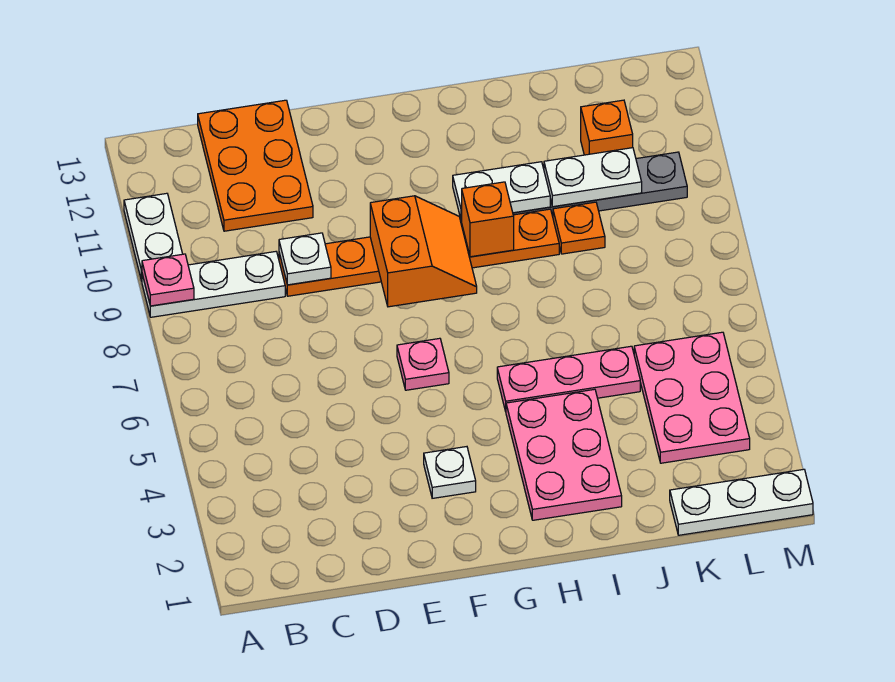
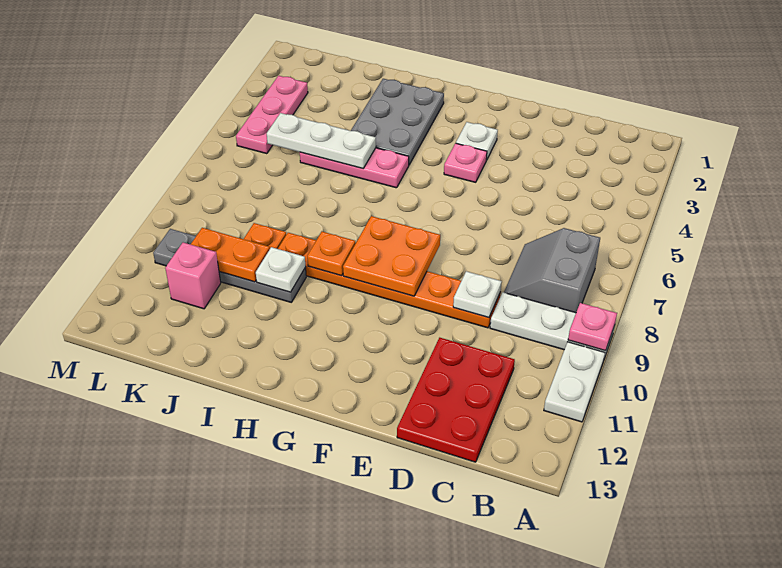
none -> grey 2x2 slope [504,228,600,313]
orange 2x3 plate [198,100,313,231] -> red 2x3 plate [397,338,515,462]
pink 1x1 plate [397,338,449,390] -> pink 1x1 plate moved to [444,143,487,182]
orange 2x2 slope [370,196,477,307] -> orange 2x2 plate [343,216,440,296]
pink 2x3 plate [506,389,622,520] -> grey 2x3 plate [351,79,444,165]
orange 1x1 brick [462,182,514,257] -> orange 1x1 plate [307,232,355,276]
white 1x2 plate [453,162,550,221] -> white 1x1 plate [256,247,306,292]
white 1x2 plate [544,148,642,207] -> orange 1x2 plate [191,228,270,282]
white 1x3 plate [670,469,813,535] -> white 1x3 plate moved to [267,113,376,168]
pink 2x3 plate [634,332,750,463] -> pink 1x3 plate [236,76,308,154]
orange 1x1 brick [581,100,633,155] -> pink 1x1 brick [165,243,221,309]

